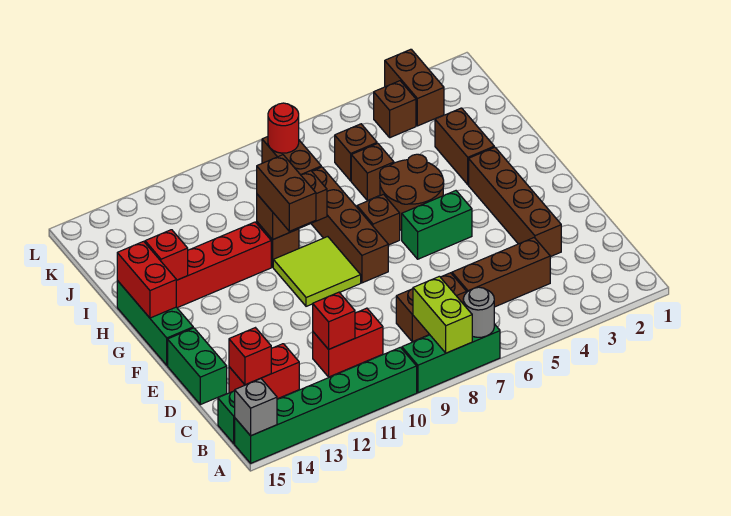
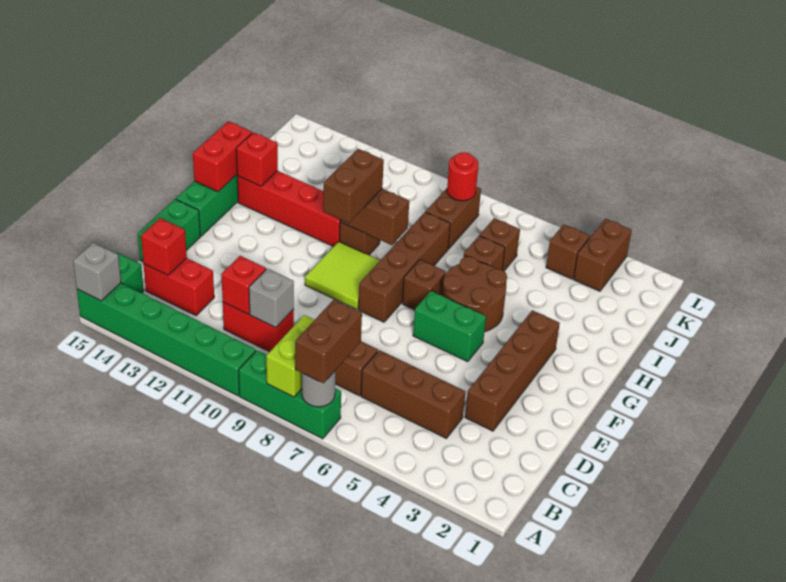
none -> grey 1x1 brick [249,269,294,328]
brown 1x2 brick [435,108,494,185] -> brown 1x2 brick moved to [295,300,362,383]

